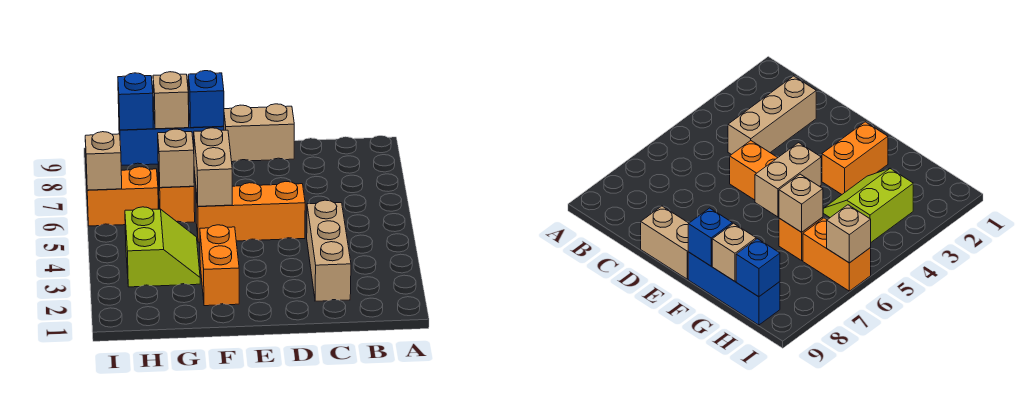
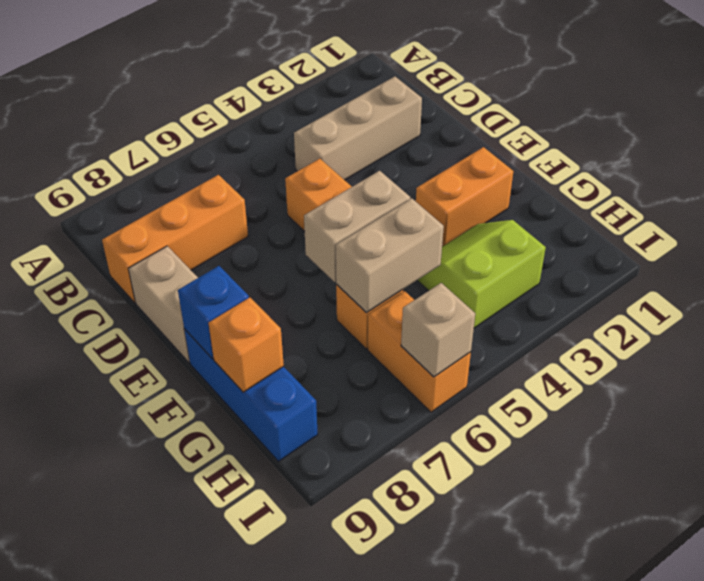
none -> orange 1x3 brick [102,175,248,303]
tan 1x1 brick [158,129,194,188] -> tan 1x2 brick [336,198,444,313]
tan 1x1 brick [153,72,189,129] -> orange 1x1 brick [209,298,284,392]
blue 1x1 brick [118,73,153,130] -> none

